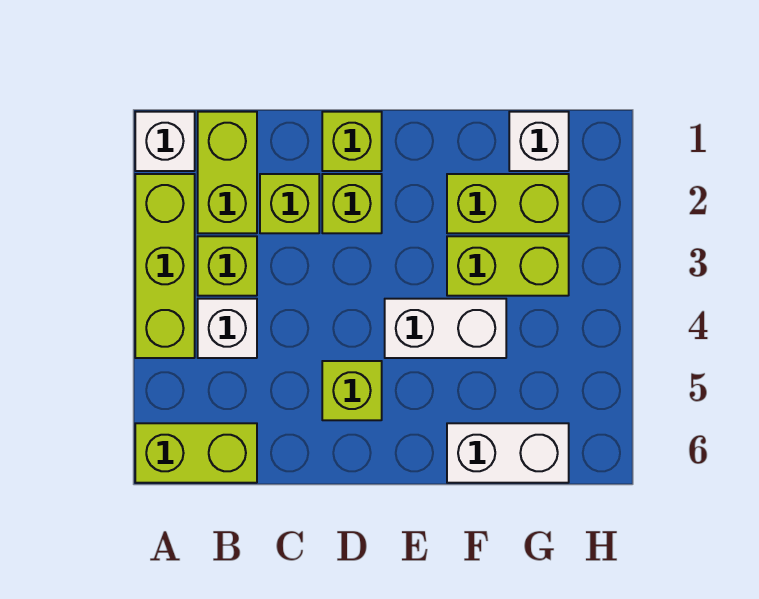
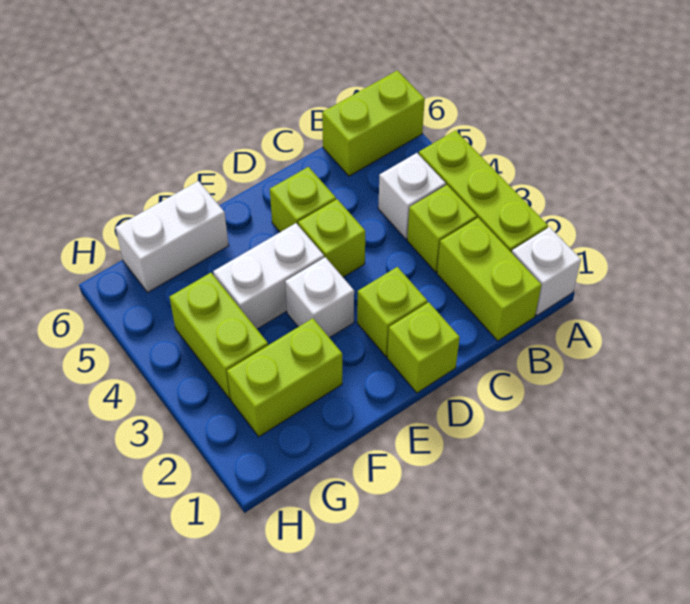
lime 1x1 brick [260,174,319,233] -> lime 1x1 brick moved to [298,199,365,277]
lime 1x2 brick [447,236,569,296] -> lime 1x2 brick turned to [169,273,268,399]
white 1x1 brick [509,112,569,171] -> white 1x1 brick moved to [285,257,354,338]

